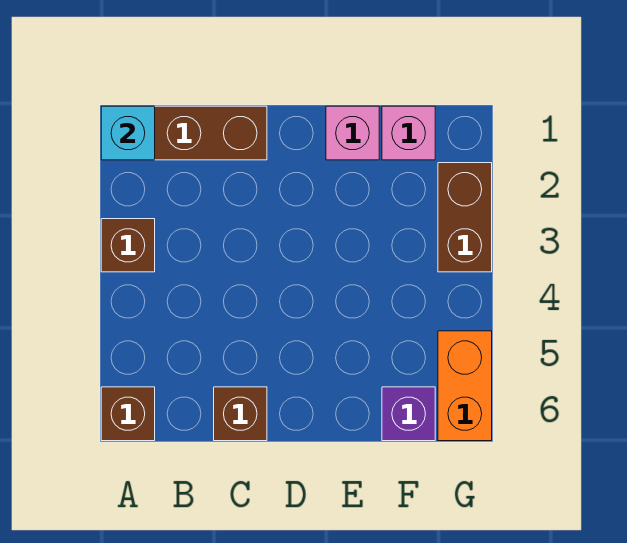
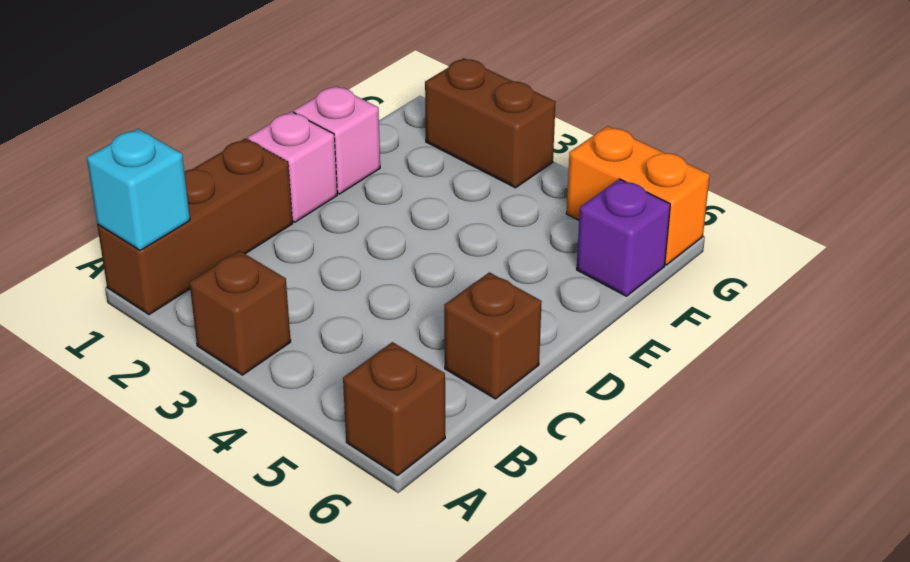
pink 1x1 brick [382,106,435,160] -> pink 1x1 brick moved to [248,112,337,222]

